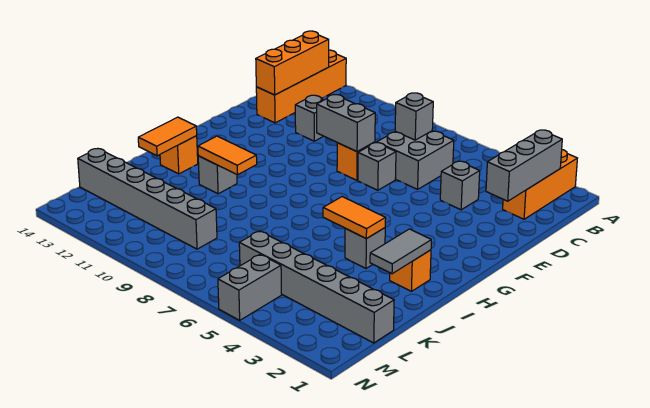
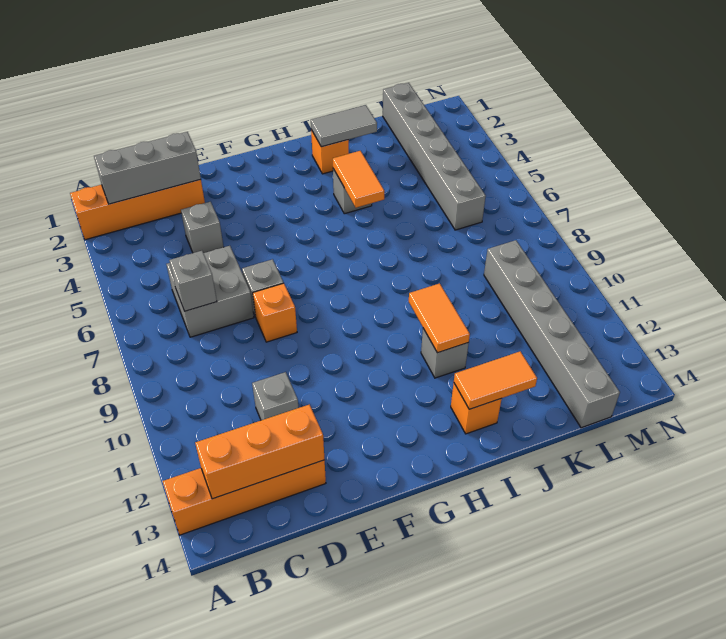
orange 1x3 brick [503,150,577,219] -> orange 1x4 brick [70,180,205,240]
grey 1x2 brick [317,95,375,152] -> none
grey 1x2 brick [218,254,282,320] -> none

